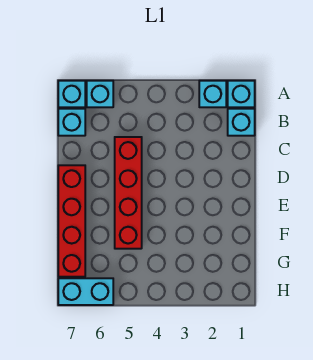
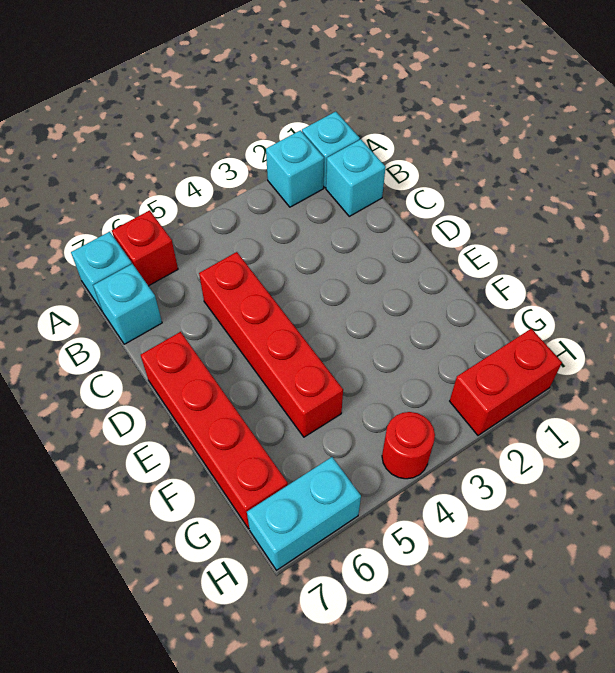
cyan 1x1 brick [87,81,113,107] -> red 1x1 brick [112,210,178,286]
none -> red 1x2 brick [450,329,562,435]
none -> red 1x1 round brick [382,412,435,479]

